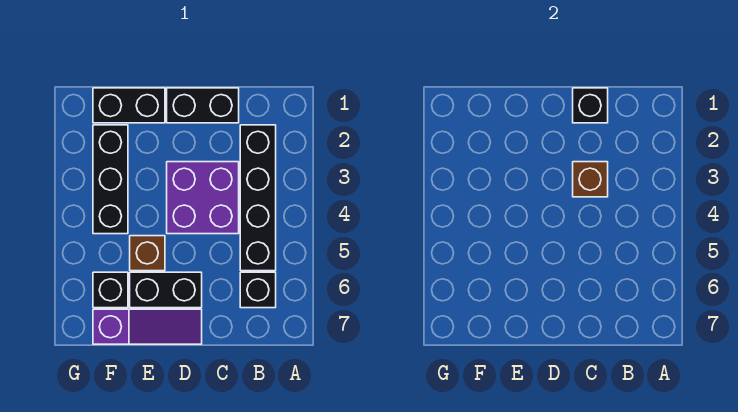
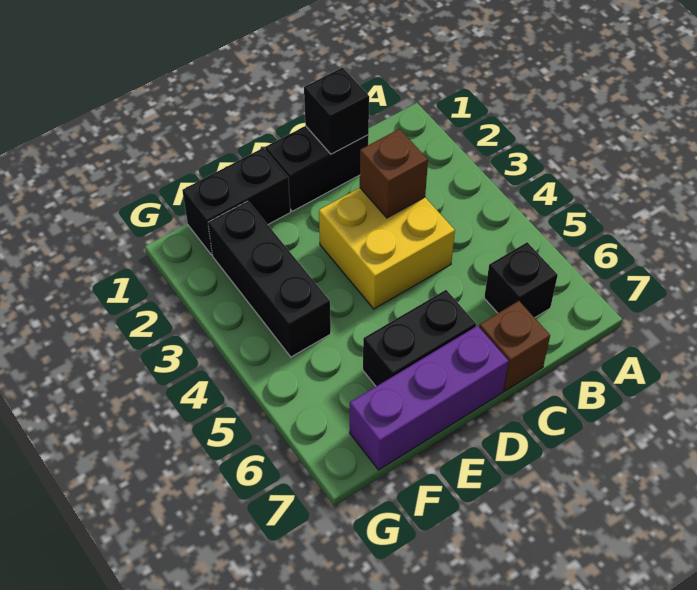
black 1x4 brick [240,125,276,271] -> none
purple 2x2 brick [167,162,239,234] -> yellow 2x2 brick [319,188,455,309]
purple 1x3 slope [93,309,202,344] -> purple 1x3 brick [350,326,509,470]
brown 1x1 brick [130,236,165,271] -> brown 1x1 brick moved to [479,301,550,391]
black 1x1 brick [93,272,128,308] -> none

